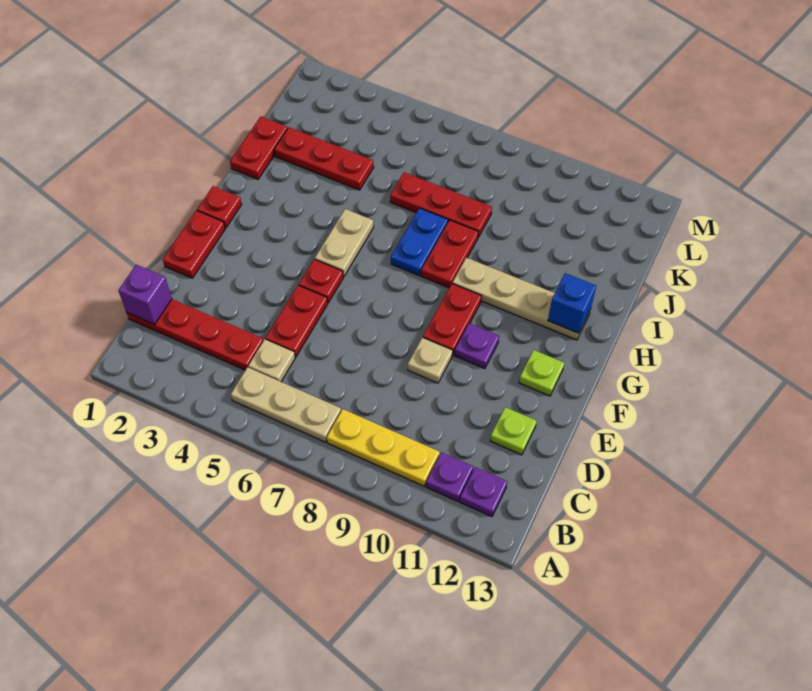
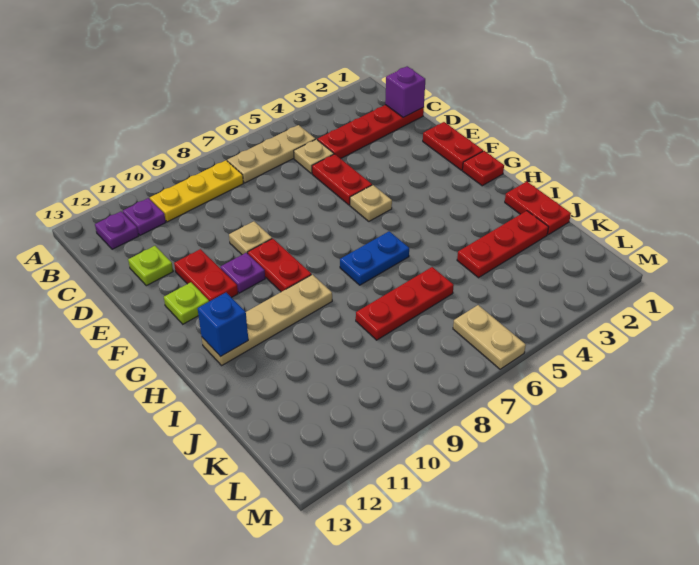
red 1x1 plate [299,259,343,303] -> tan 1x1 plate [350,185,392,221]
tan 1x2 plate [315,209,374,277] -> tan 1x2 plate moved to [453,305,526,369]
blue 1x2 plate [391,208,448,276] -> blue 1x2 plate turned to [340,231,409,285]
red 1x2 plate [421,220,478,288] -> red 1x2 plate moved to [174,249,238,301]

